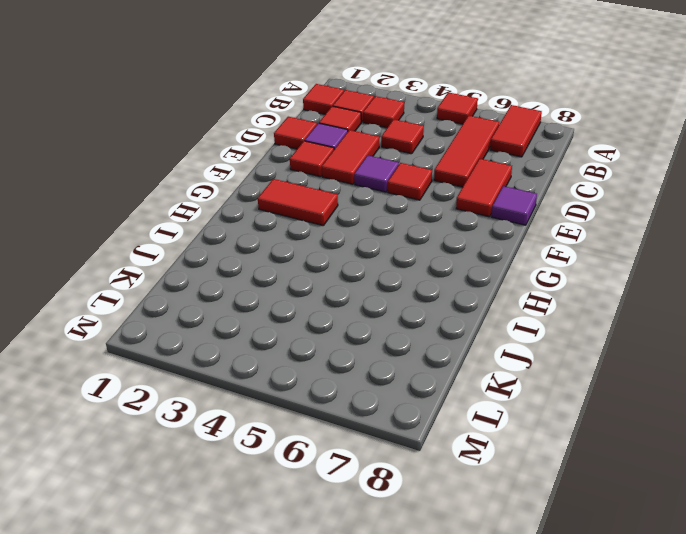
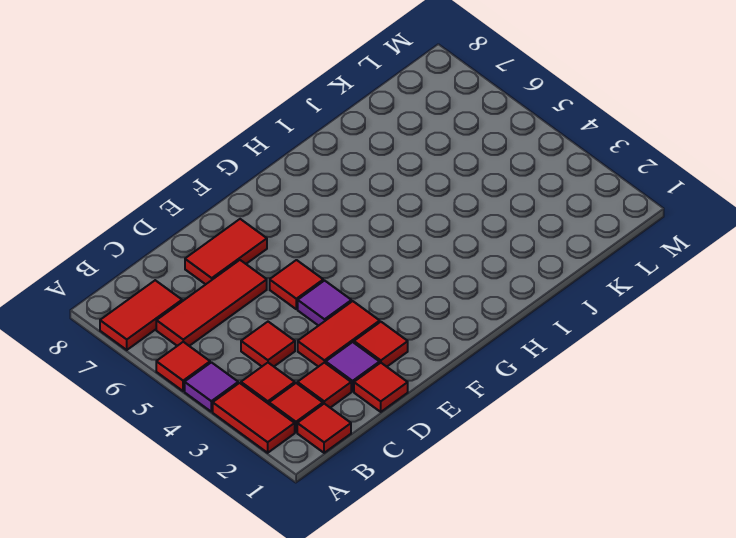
purple 1x1 tile [492,186,537,225] -> purple 1x1 tile moved to [185,362,238,412]
red 1x2 tile [258,179,338,226] -> red 1x2 tile moved to [213,383,295,453]

